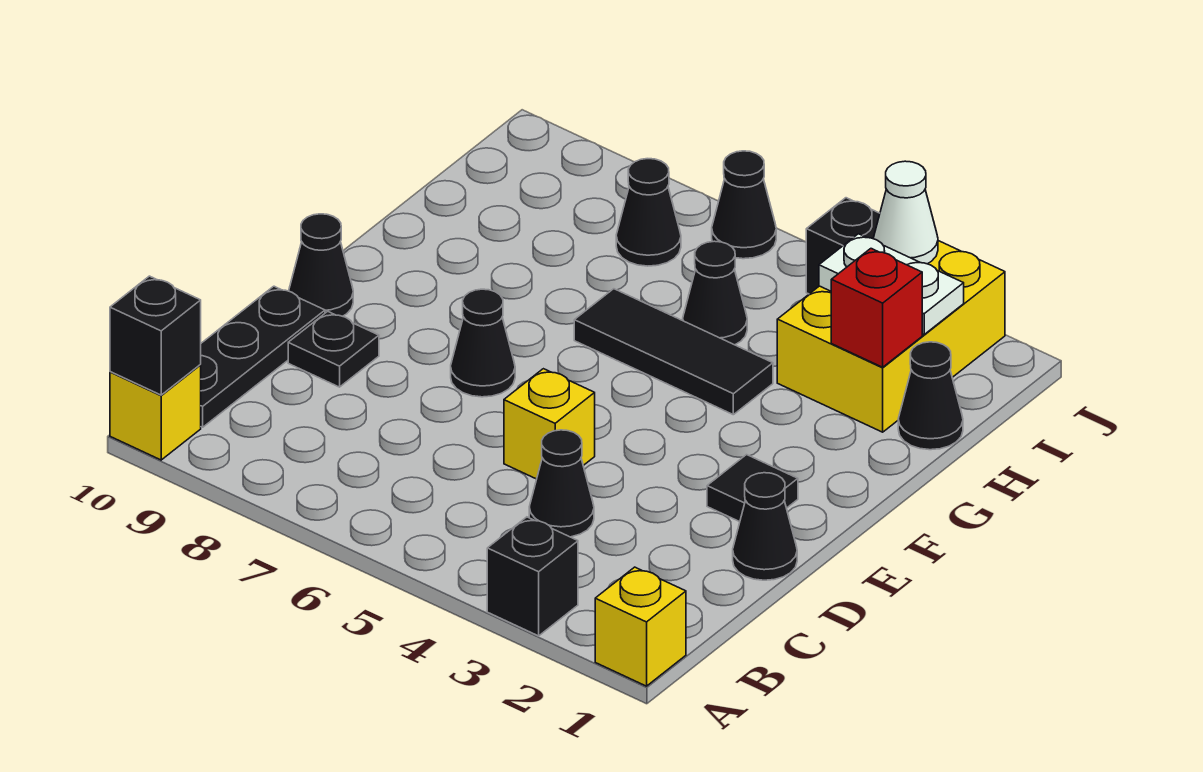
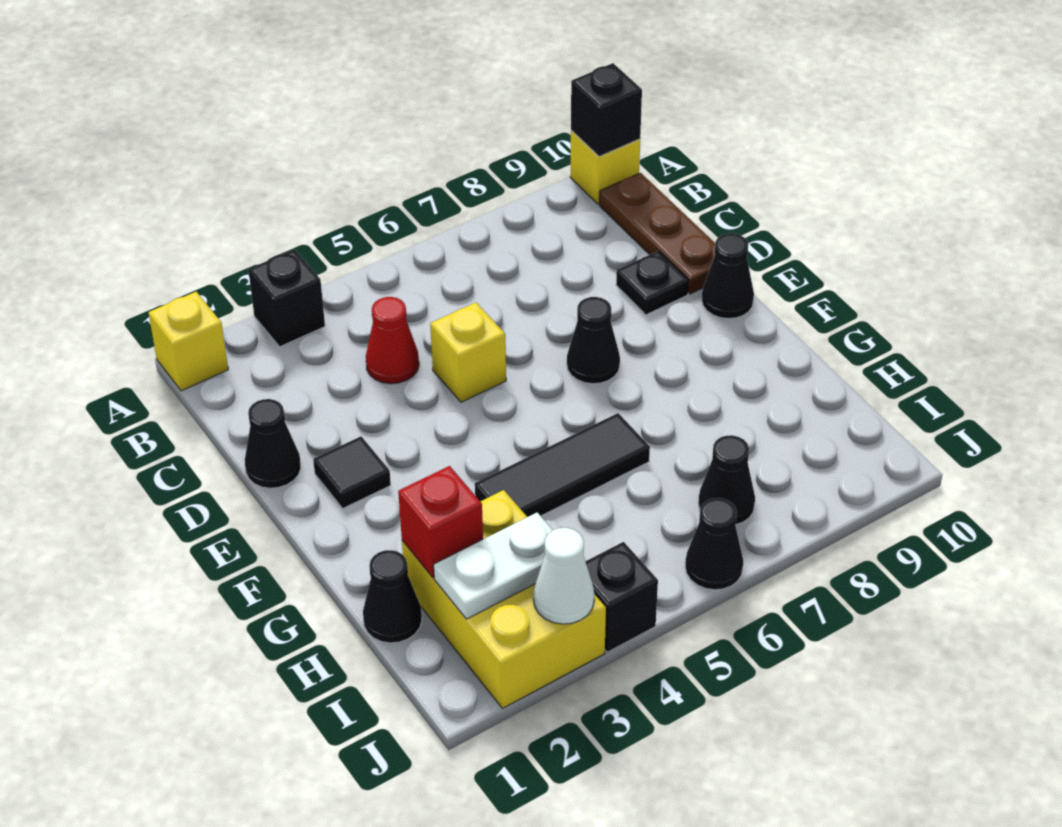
black 1x3 plate [200,286,325,427] -> brown 1x3 plate [600,173,715,294]
black 1x1 cone [529,430,594,537] -> red 1x1 cone [366,297,419,384]
black 1x1 cone [683,241,747,345] -> none

